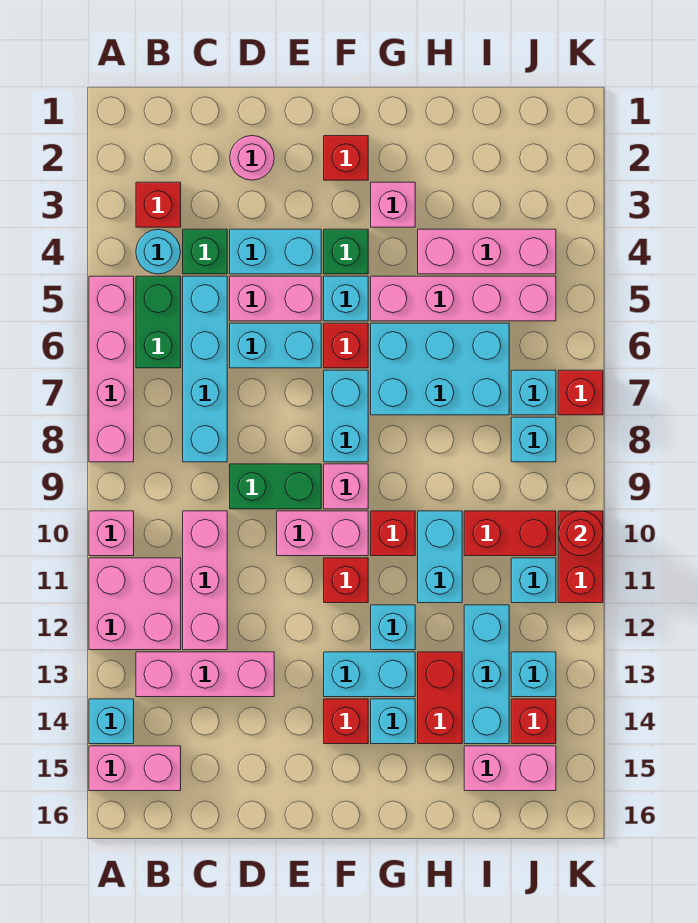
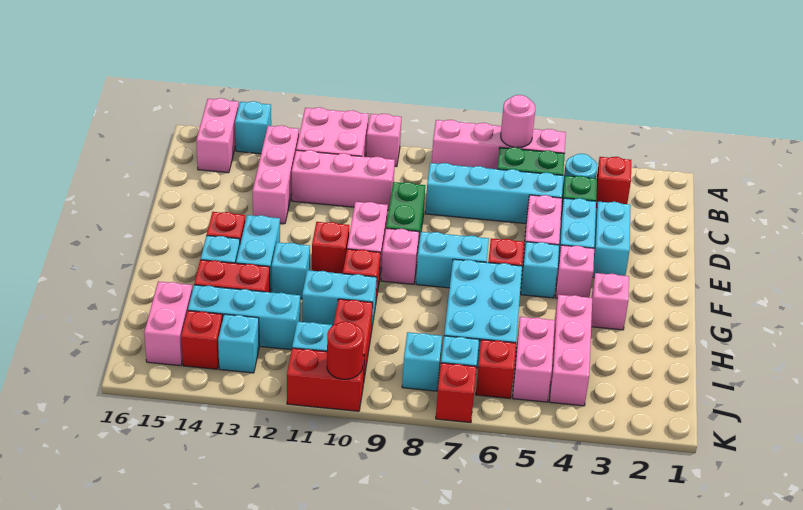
pink 1x1 round brick [230,136,274,180] -> pink 1x1 round brick moved to [501,95,535,147]
cyan 1x2 brick [230,323,321,368] -> cyan 1x2 brick moved to [593,202,631,277]
red 1x1 brick [324,136,368,180] -> red 1x1 brick moved to [476,340,516,398]
green 1x1 brick [324,229,368,274] -> pink 1x1 brick [556,245,594,298]
pink 1x4 brick [371,276,556,321] -> pink 1x2 brick [513,317,555,402]

